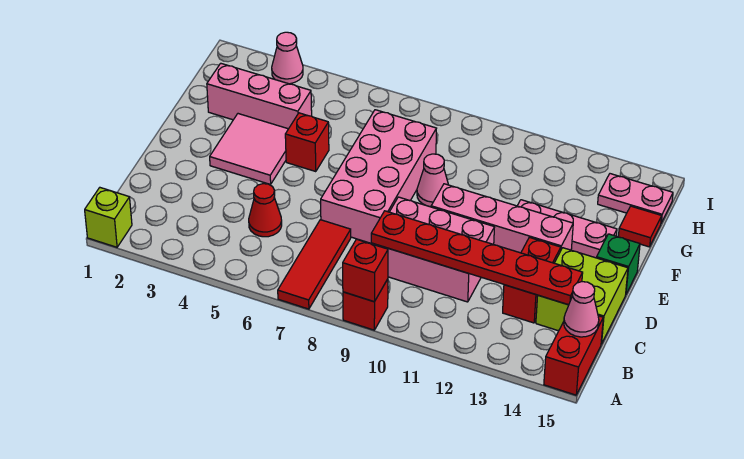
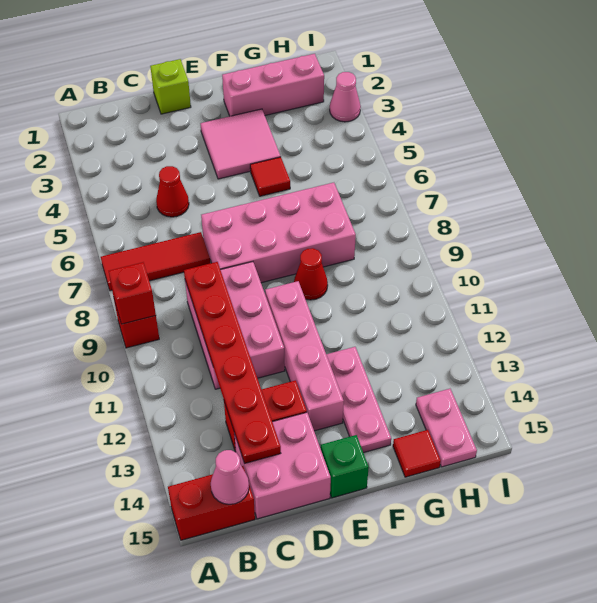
lime 1x1 brick [85,188,132,247] -> lime 1x1 brick moved to [150,59,191,114]
lime 2x2 brick [536,248,628,344] -> pink 2x2 brick [234,412,331,519]
red 1x1 brick [285,113,329,172] -> red 1x1 tile [250,157,290,196]
pink 1x1 cone [417,154,448,207] -> red 1x1 cone [294,248,328,300]
pink 1x3 brick [207,63,312,129] -> pink 1x3 brick turned to [222,54,324,116]

